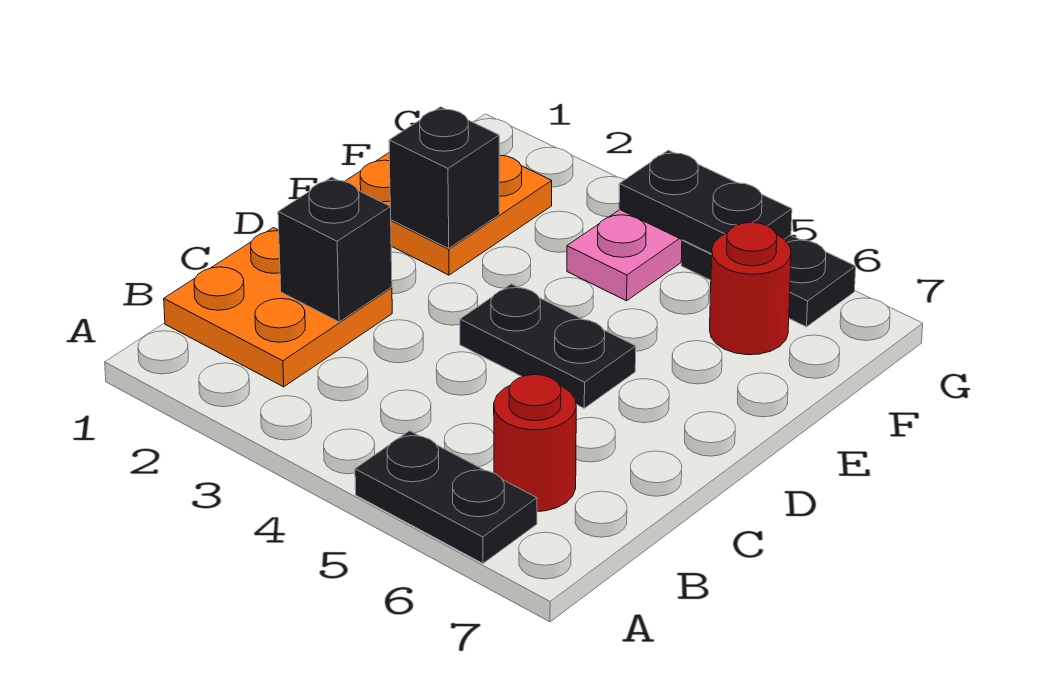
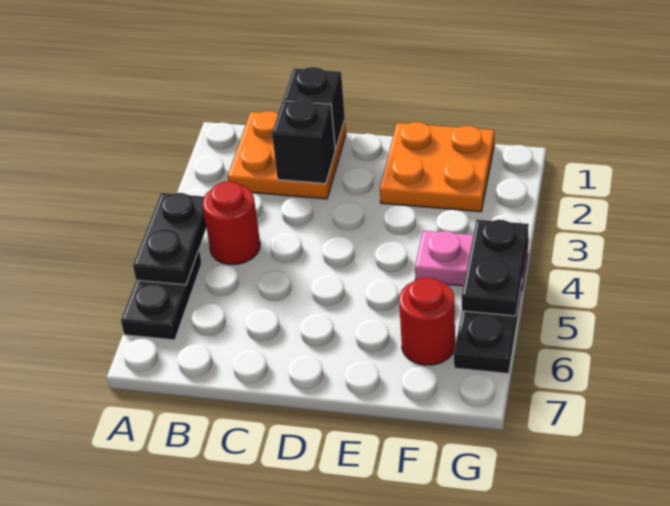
red 1x1 round brick [494,375,576,511] -> red 1x1 round brick moved to [203,181,260,265]
black 1x2 plate [460,284,636,408] -> black 1x2 plate moved to [133,193,206,285]
black 1x1 brick [389,107,500,248] -> black 1x1 brick moved to [283,67,345,150]

